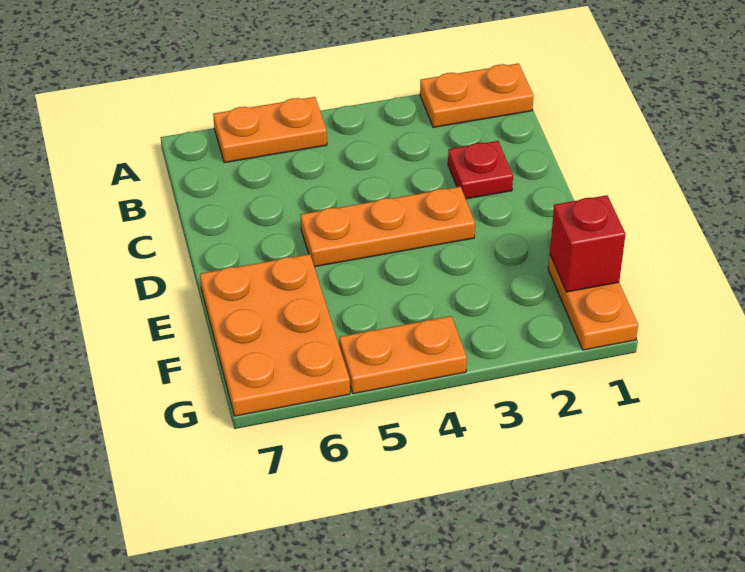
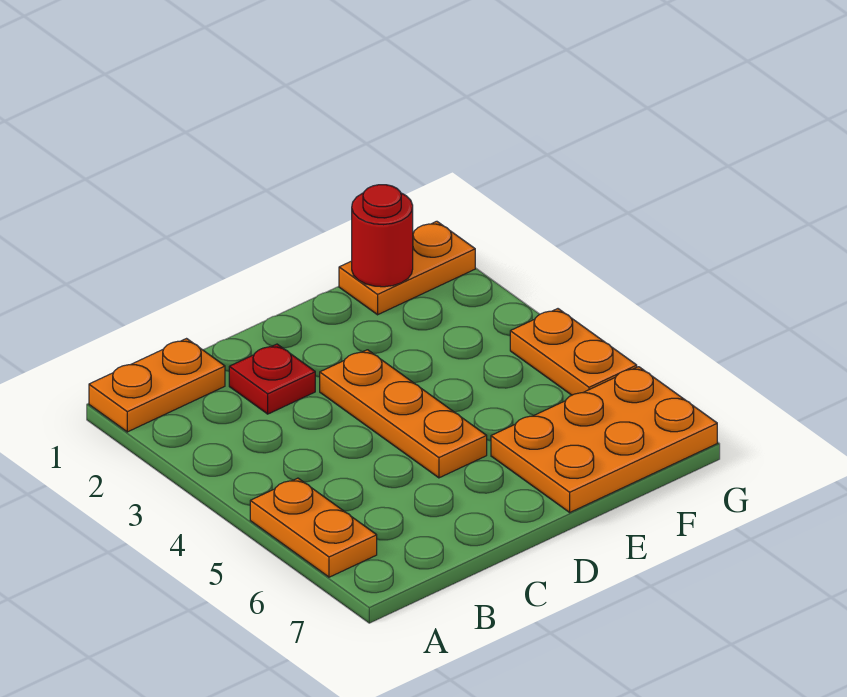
orange 1x2 plate [420,63,534,127] -> orange 1x2 plate turned to [89,339,225,432]
red 1x1 brick [550,195,625,292] -> red 1x1 round brick [352,185,413,287]

